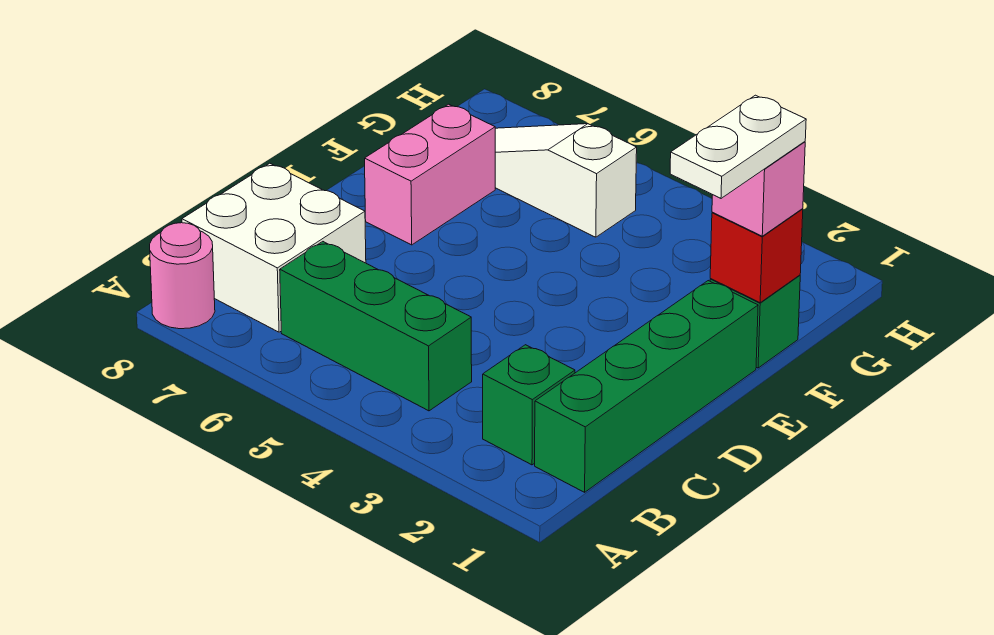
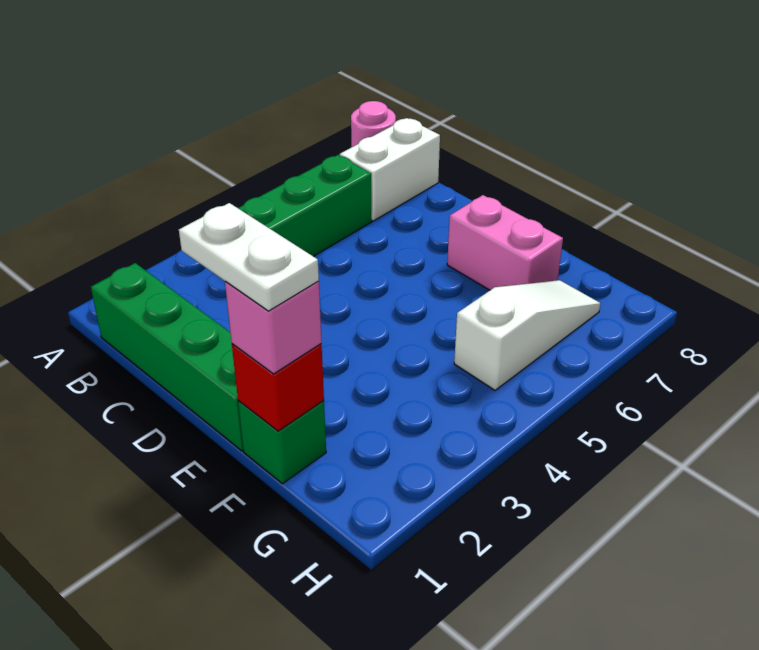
green 1x1 brick [483,345,575,465] -> none
white 2x2 brick [182,163,366,332] -> white 1x2 brick [340,118,440,221]

